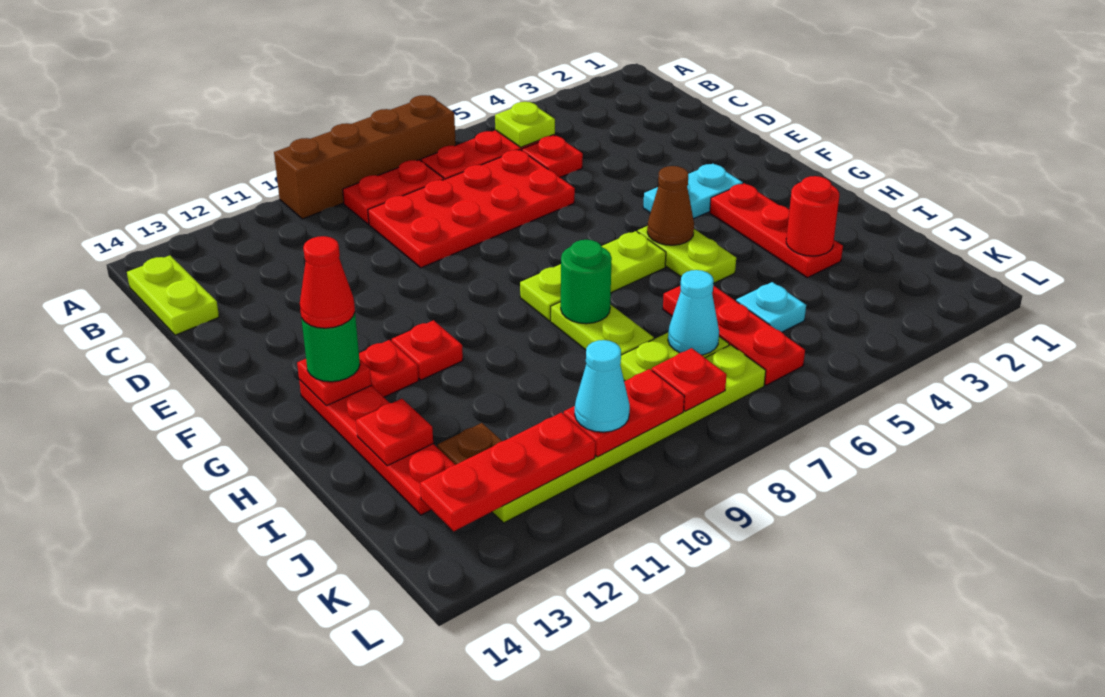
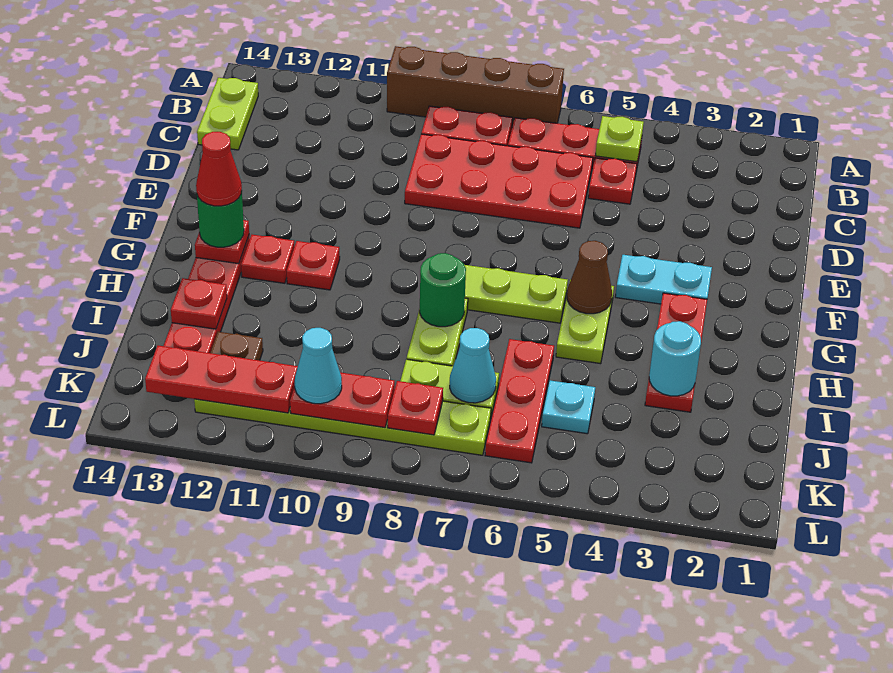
red 1x1 round brick [786,176,839,256] -> cyan 1x1 round brick [649,321,701,396]

